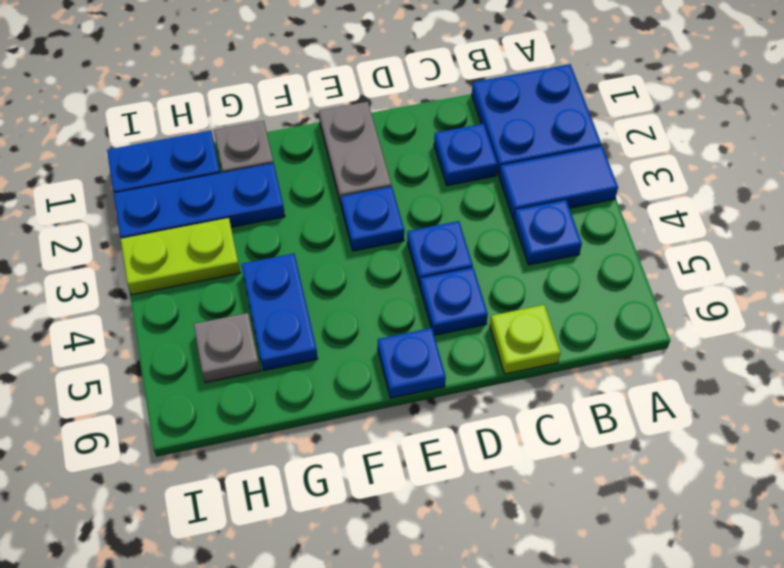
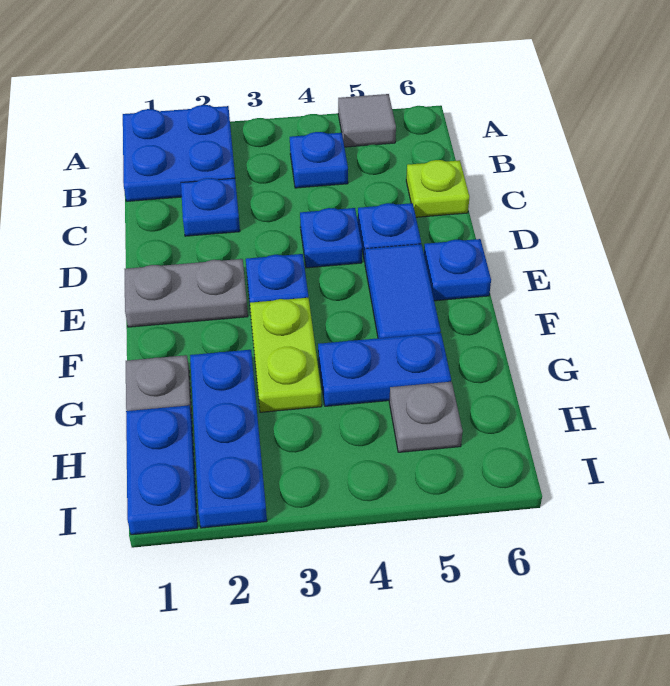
blue 1x2 tile [499,146,618,219] -> blue 1x2 tile moved to [365,244,441,338]
none -> grey 1x1 tile [338,94,396,147]
lime 1x2 plate [121,218,240,295] -> lime 1x2 plate moved to [250,298,322,412]

